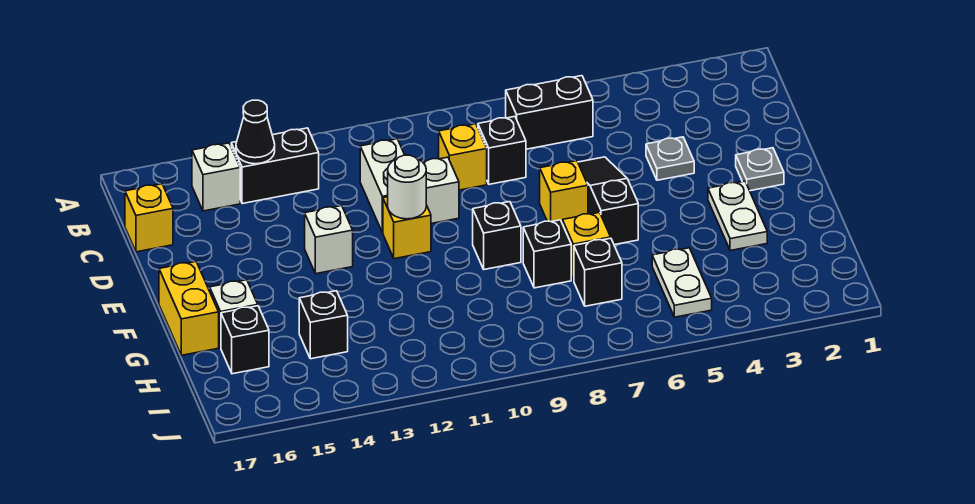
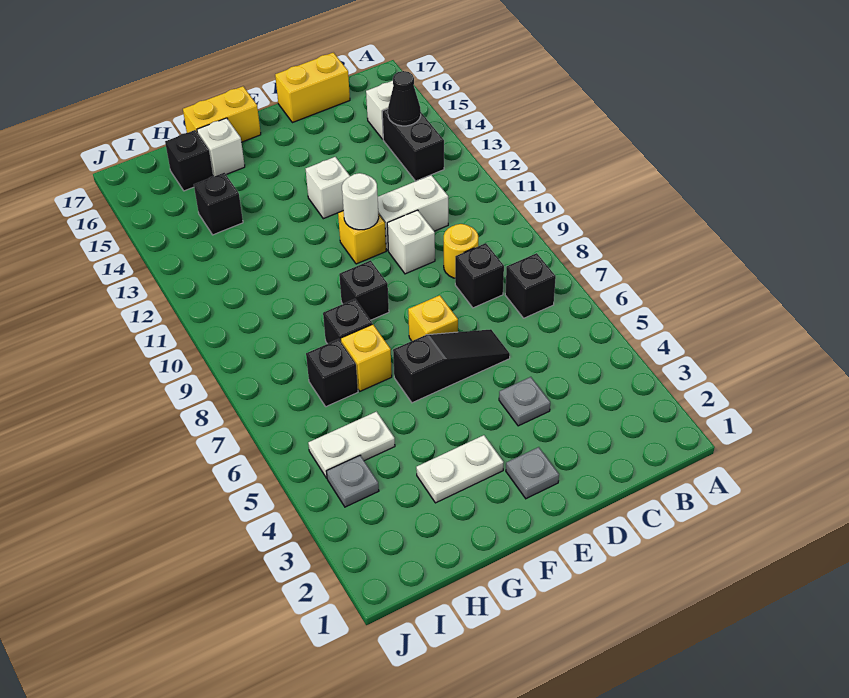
black 1x2 brick [506,76,593,149] -> black 1x1 brick [505,253,556,318]
yellow 1x1 brick [439,124,487,190] -> yellow 1x1 round brick [444,224,478,278]
yellow 1x1 brick [125,184,173,252] -> yellow 1x2 brick [275,53,350,123]
none -> grey 1x1 plate [326,456,379,507]

